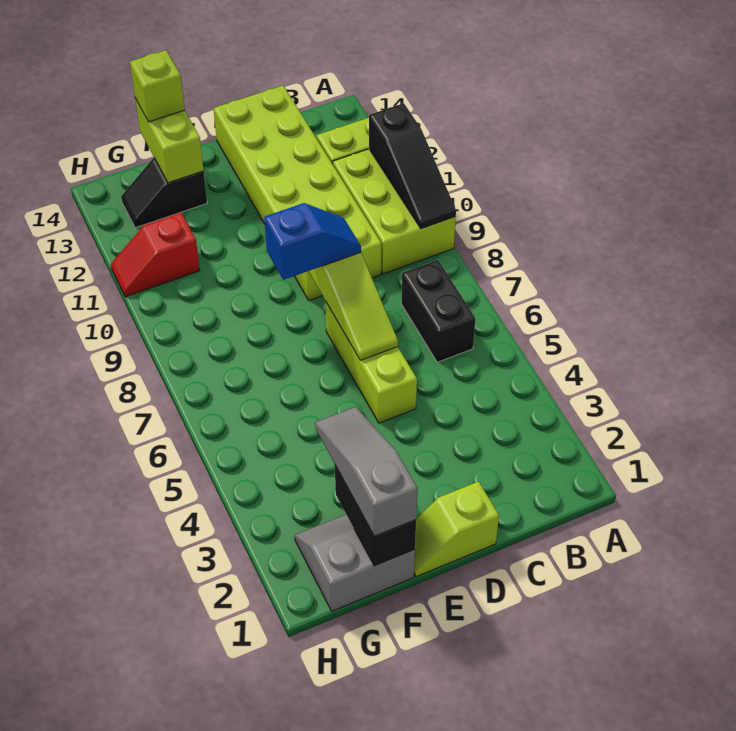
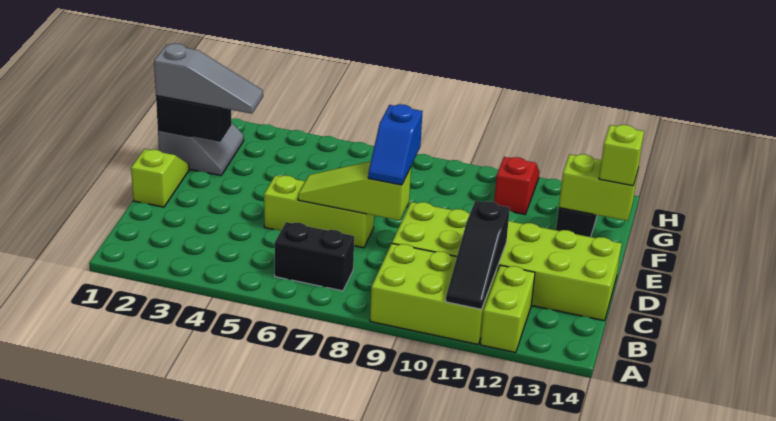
black 1x3 slope [369,103,456,229] -> black 1x3 slope turned to [446,201,510,309]

